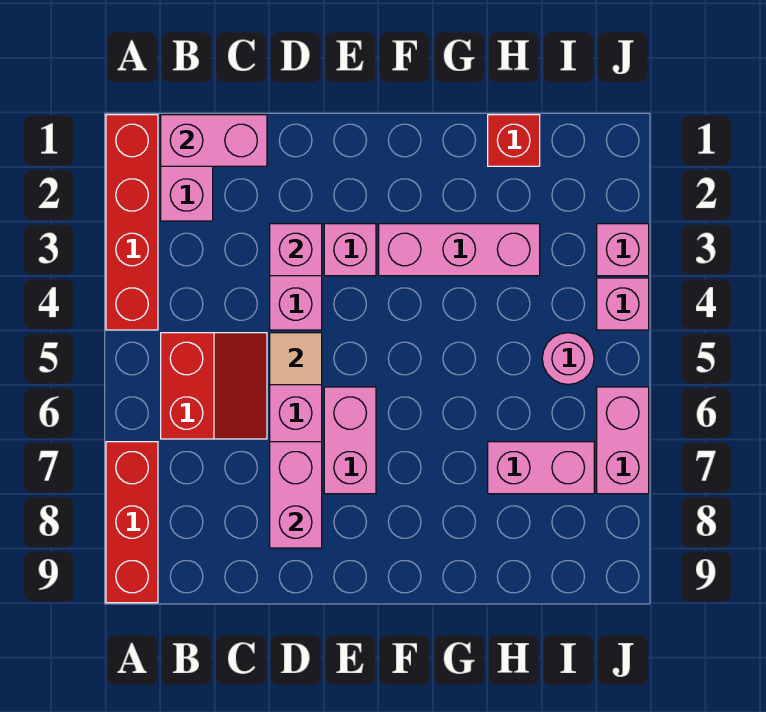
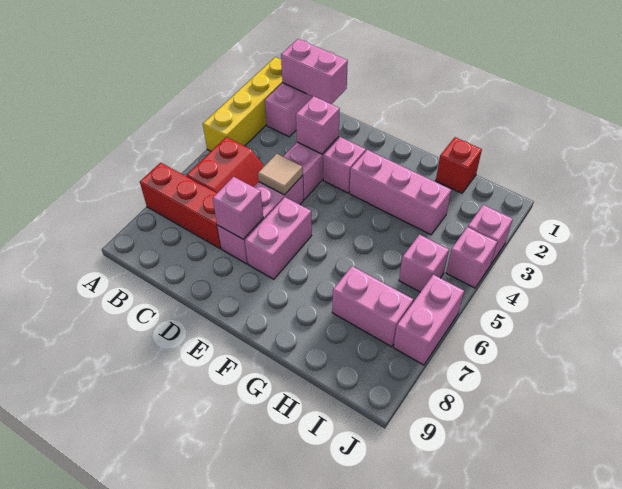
red 1x4 brick [106,115,158,330] -> yellow 1x4 brick [203,57,282,151]
red 1x3 brick [106,442,158,603] -> red 1x3 brick turned to [140,163,221,248]
pink 1x2 brick [270,442,322,548] -> pink 1x1 brick [213,177,263,239]
pink 1x1 round brick [542,333,594,385] -> pink 1x1 brick [399,235,449,292]

